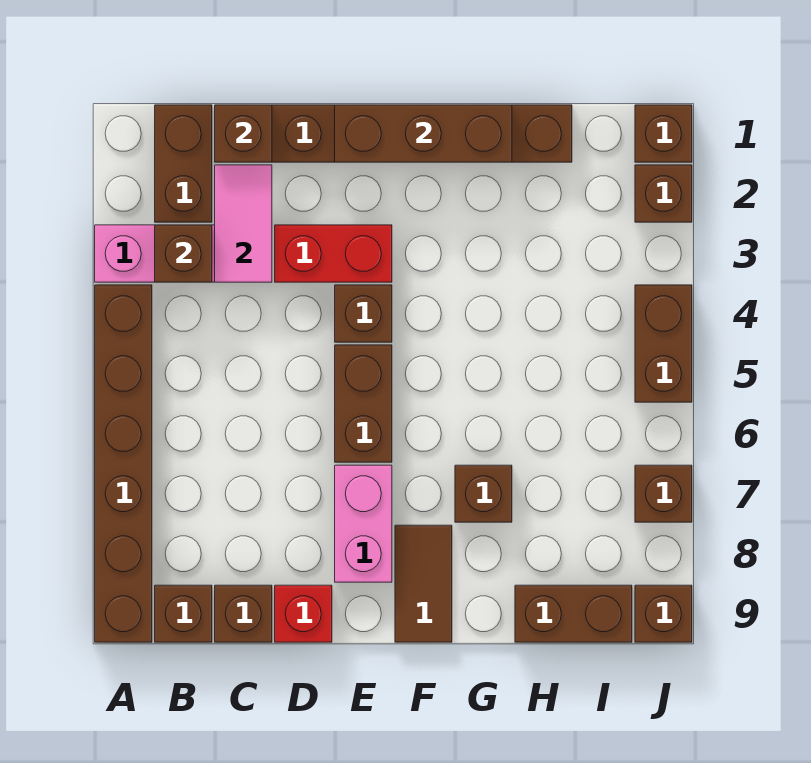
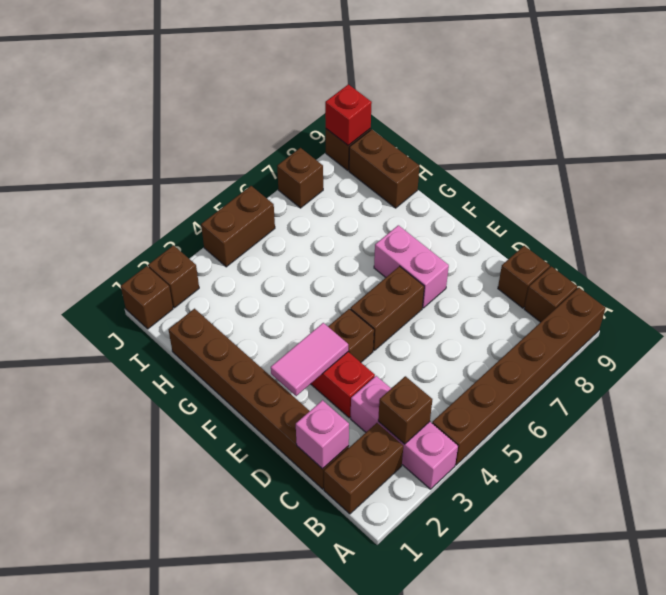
brown 1x1 brick [215,105,272,162] -> pink 1x1 brick [296,400,349,469]
pink 1x2 tile [215,165,272,282] -> pink 1x2 tile moved to [271,323,348,396]
red 1x1 brick [275,585,332,642] -> red 1x1 brick moved to [325,84,372,145]
brown 1x3 brick [335,105,512,162] -> none
pink 1x2 brick [335,465,392,582] -> pink 1x2 brick turned to [374,225,449,308]
brown 1x2 tile [395,525,452,642] -> none
brown 1x1 brick [455,465,512,522] -> none

